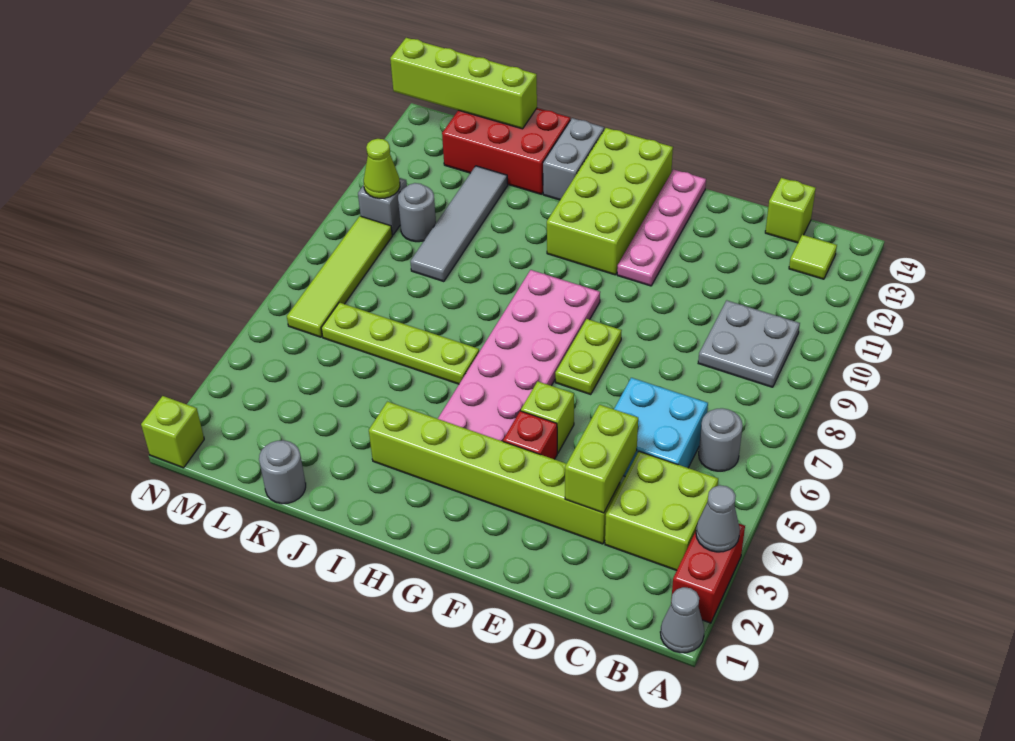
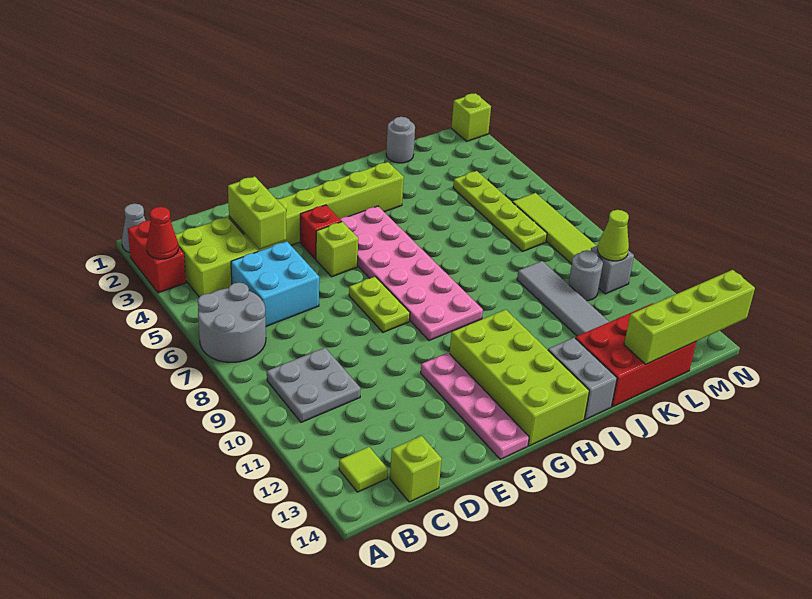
grey 1x1 cone [696,485,740,552] -> red 1x1 cone [147,207,178,259]
grey 1x1 round brick [699,408,743,471] -> grey 2x2 round brick [198,283,266,362]
lime 1x4 plate [321,302,479,384] -> lime 1x4 plate turned to [453,171,547,251]

